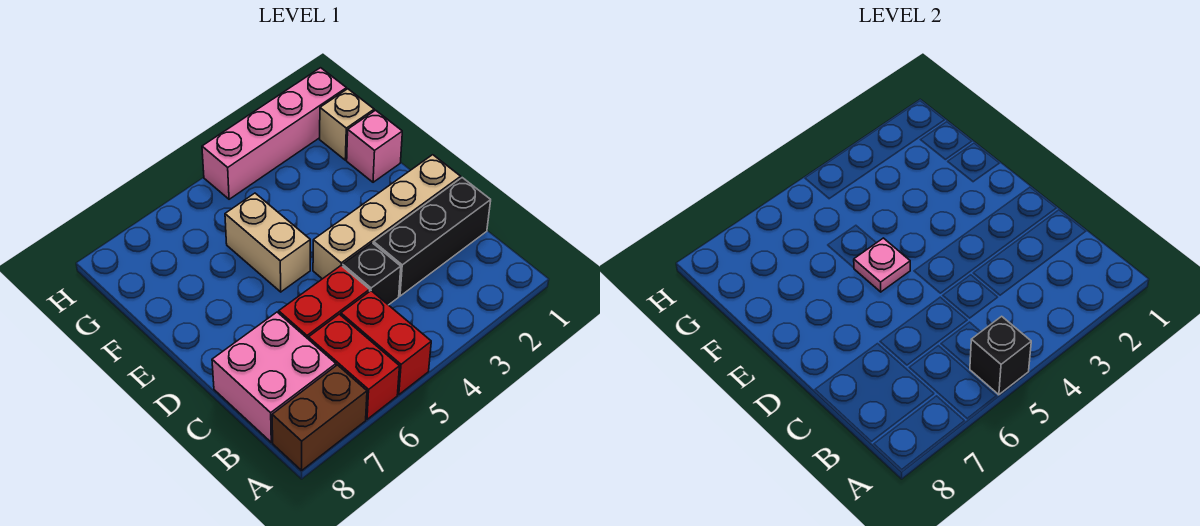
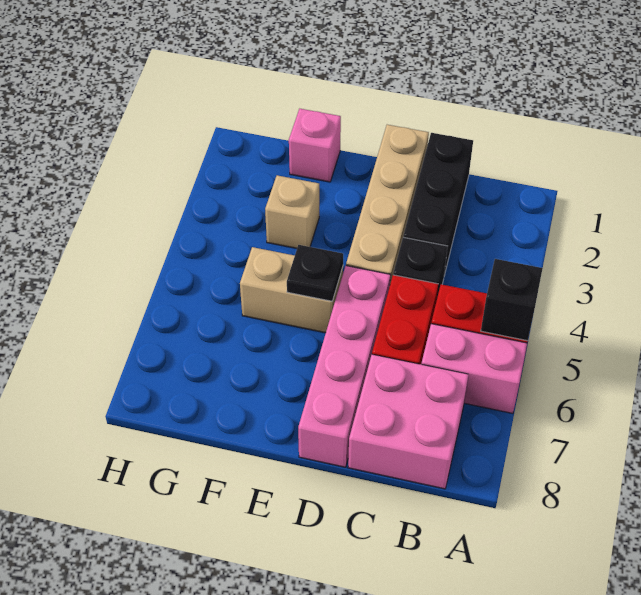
red 1x2 brick [308,314,400,419] -> pink 1x2 brick [421,324,527,413]
brown 1x2 brick [272,365,367,470] -> none
pink 1x1 plate [854,238,910,292] -> black 1x1 plate [287,245,343,301]
tan 1x1 brick [320,89,374,160] -> tan 1x1 brick moved to [265,175,319,248]
pink 1x4 brick [202,68,346,199] -> pink 1x4 brick moved to [298,266,390,467]

